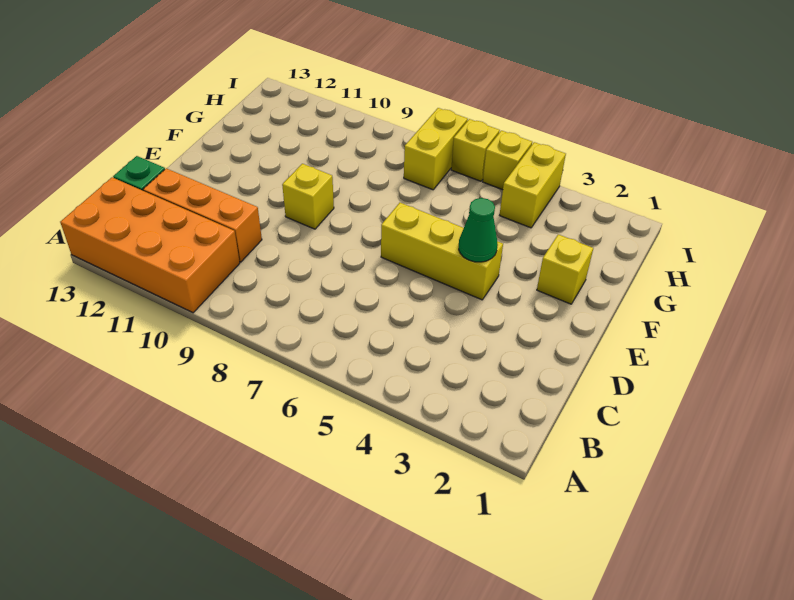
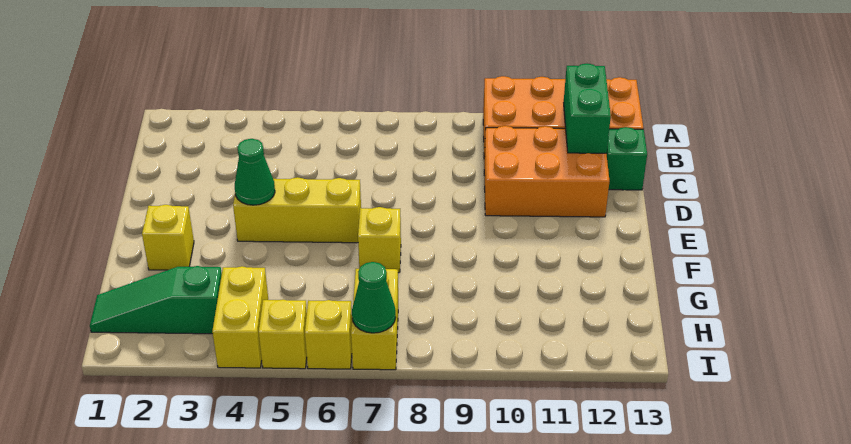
none -> green 1x2 brick [564,63,611,153]
orange 1x3 brick [143,168,262,262] -> orange 2x3 brick [484,126,610,217]
yellow 1x1 brick [282,164,334,229] -> yellow 1x1 brick moved to [358,207,401,273]
none -> green 1x3 slope [90,266,222,334]
none -> green 1x1 cone [352,262,396,333]

